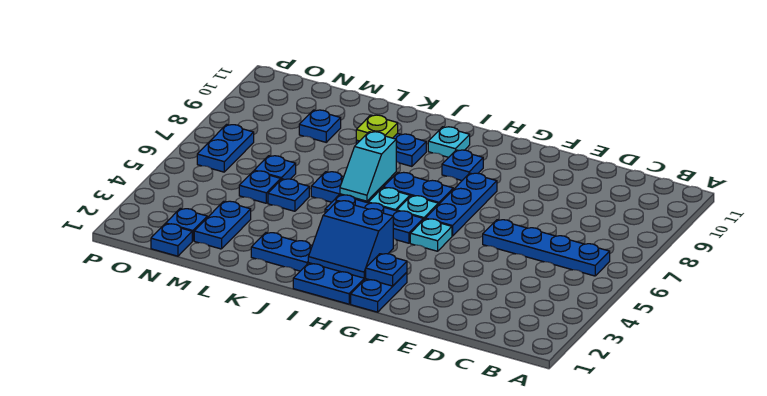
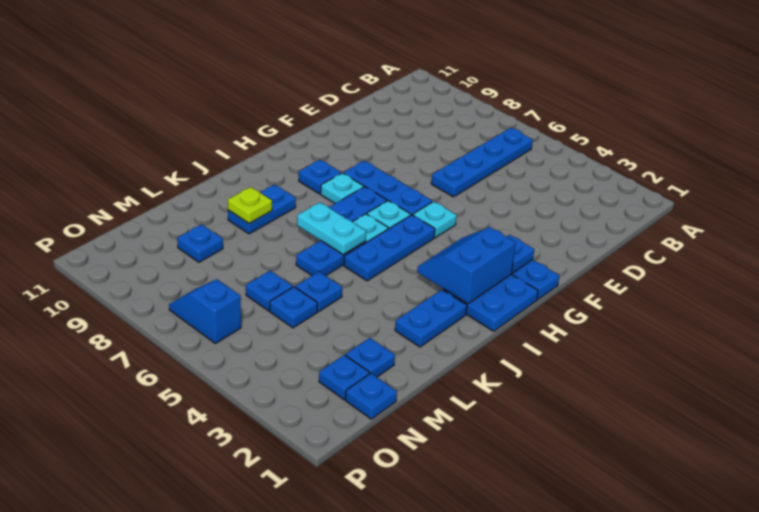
blue 2x2 slope [308,201,393,278] -> blue 2x2 slope turned to [417,227,516,304]
cyan 1x1 plate [428,127,470,157] -> cyan 1x1 plate moved to [321,173,364,203]
cyan 1x2 slope [340,132,396,201] -> cyan 1x2 plate [297,202,366,255]
blue 1x2 plate [194,201,251,249] -> blue 1x1 plate [345,338,395,377]
blue 1x2 plate [197,124,254,172] -> blue 1x2 slope [169,279,241,344]

